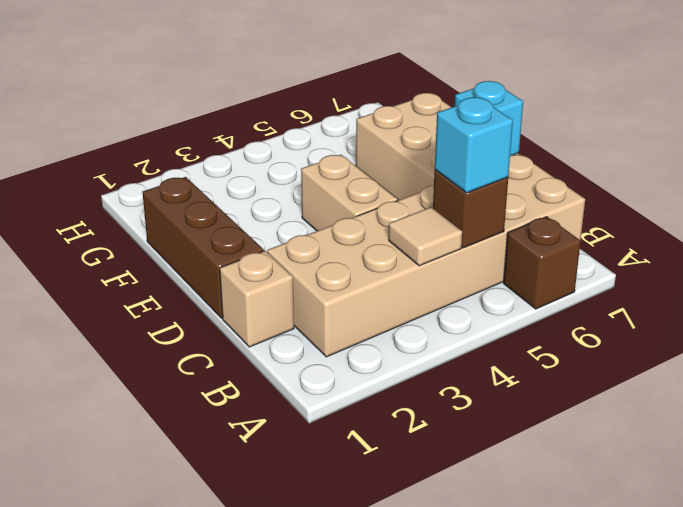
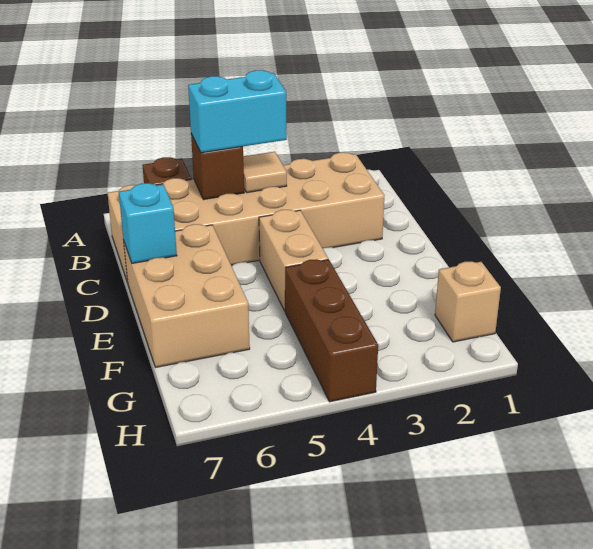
cyan 1x1 brick [435,97,513,193] -> cyan 1x2 brick [188,70,287,153]
tan 1x1 brick [220,251,294,347] -> tan 1x1 brick moved to [435,261,501,342]
brown 1x3 brick [143,177,264,318] -> brown 1x3 brick moved to [285,259,378,402]

